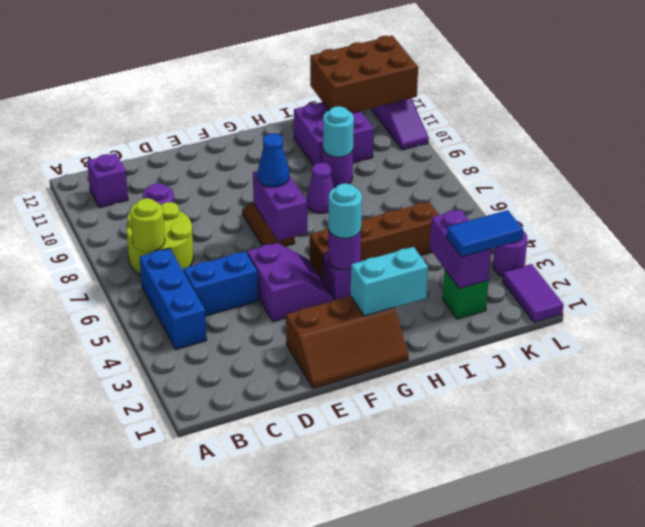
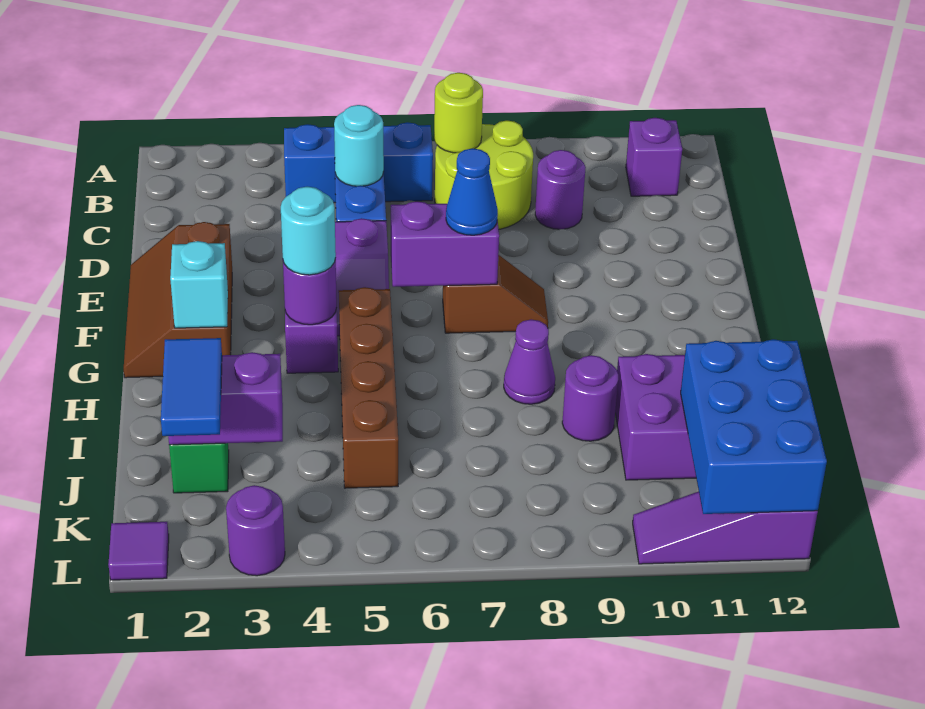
cyan 1x2 brick [351,247,428,316] -> cyan 1x1 brick [170,241,228,328]
cyan 1x1 round brick [323,106,354,157] -> cyan 1x1 round brick moved to [334,105,384,186]
brown 2x3 brick [310,36,418,113] -> blue 2x3 brick [681,339,827,514]
purple 1x2 tile [503,264,564,322] -> purple 1x1 tile [108,522,169,580]

